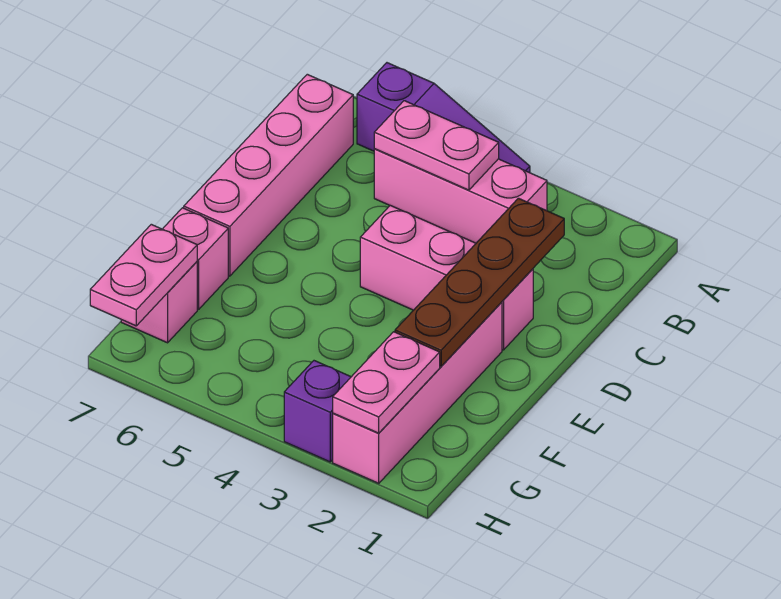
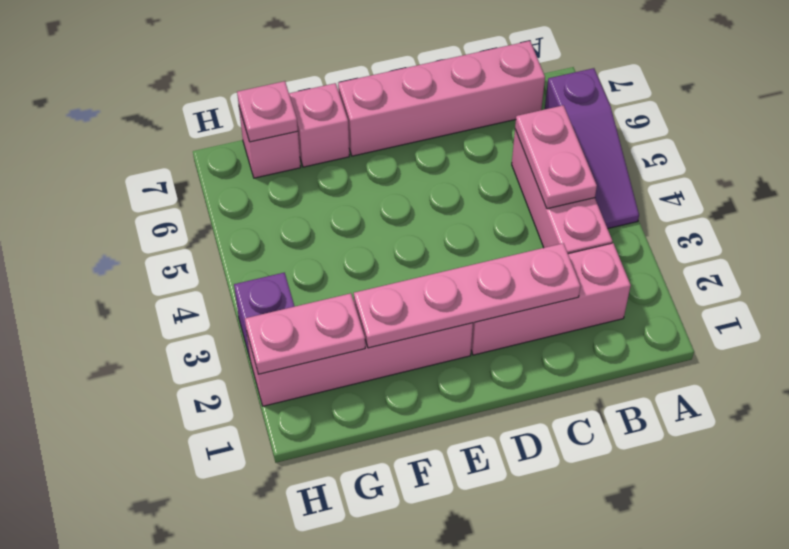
brown 1x4 plate [395,198,564,366] -> pink 1x4 plate [354,243,580,348]
pink 1x3 brick [360,206,533,350] -> pink 1x3 brick turned to [471,243,631,355]
pink 1x2 plate [90,224,197,326] -> pink 1x1 plate [237,81,298,142]

